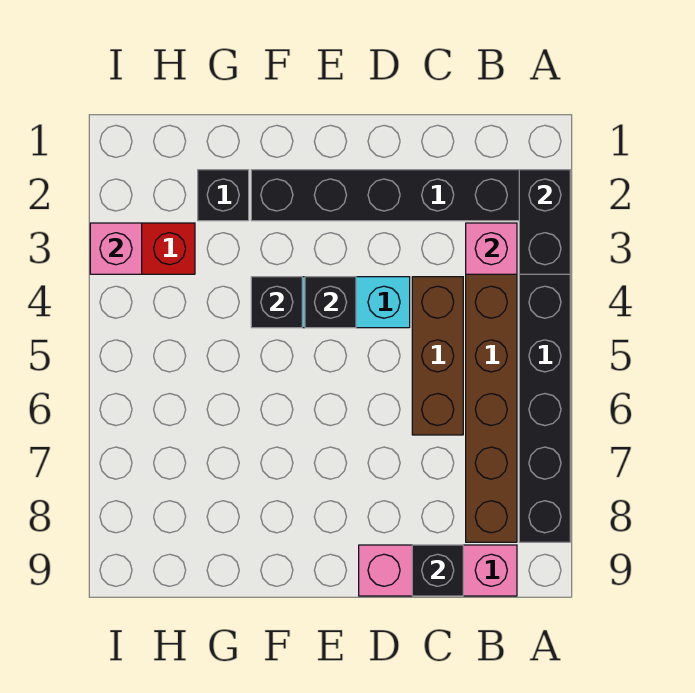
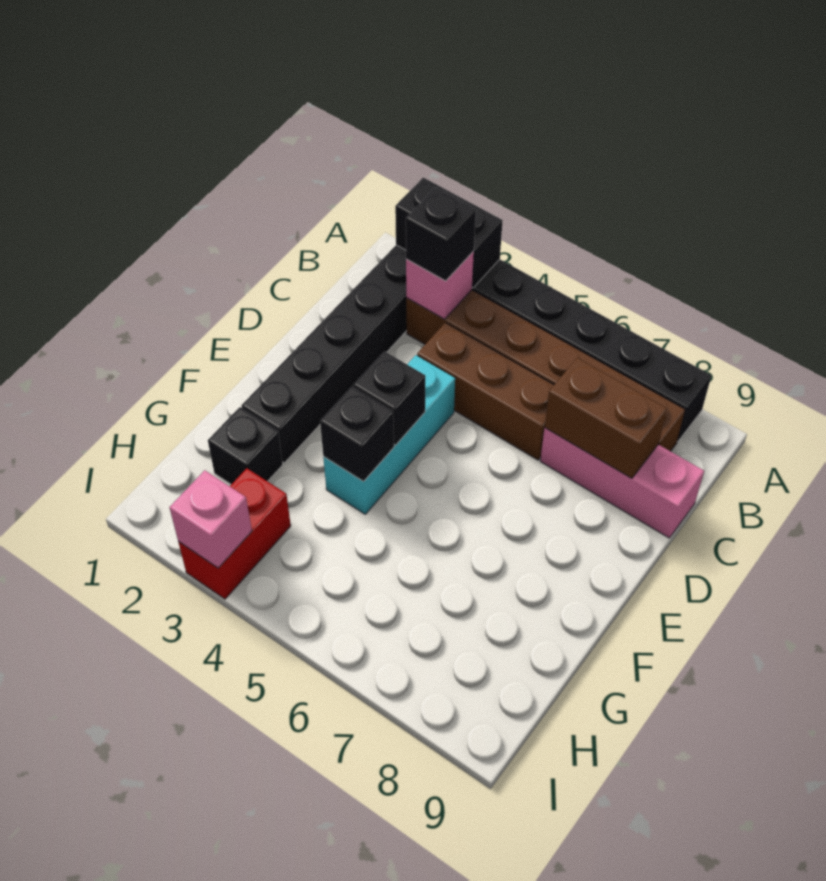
pink 1x3 brick [359,545,517,596] -> pink 1x3 brick turned to [540,428,704,538]
none -> brown 1x2 brick [545,358,667,478]
black 1x1 brick [412,545,463,596] -> black 1x1 brick moved to [406,188,476,281]

